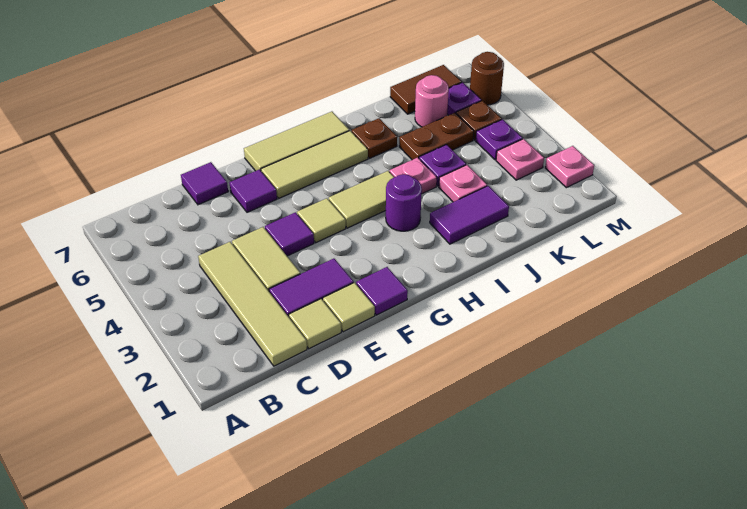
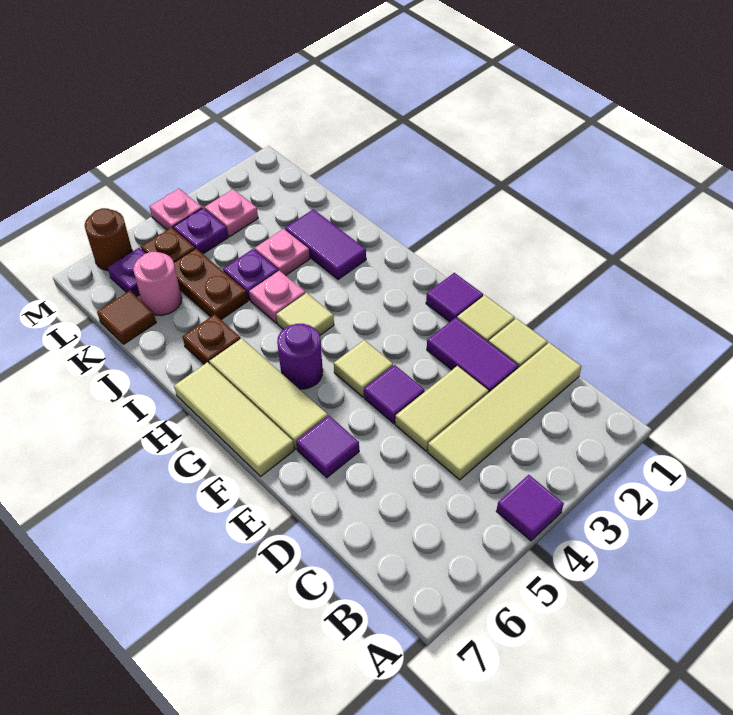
purple 1x1 tile [181,162,228,205] -> purple 1x1 tile moved to [496,475,564,541]
tan 1x2 tile [329,171,394,228] -> tan 1x1 tile [276,293,334,336]
purple 1x1 round brick [386,174,422,231] -> purple 1x1 round brick moved to [277,324,323,389]
brown 1x2 tile [390,65,462,114] -> brown 1x1 tile [97,291,156,344]
pink 1x1 plate [545,146,594,188] -> pink 1x1 plate moved to [150,189,202,230]

